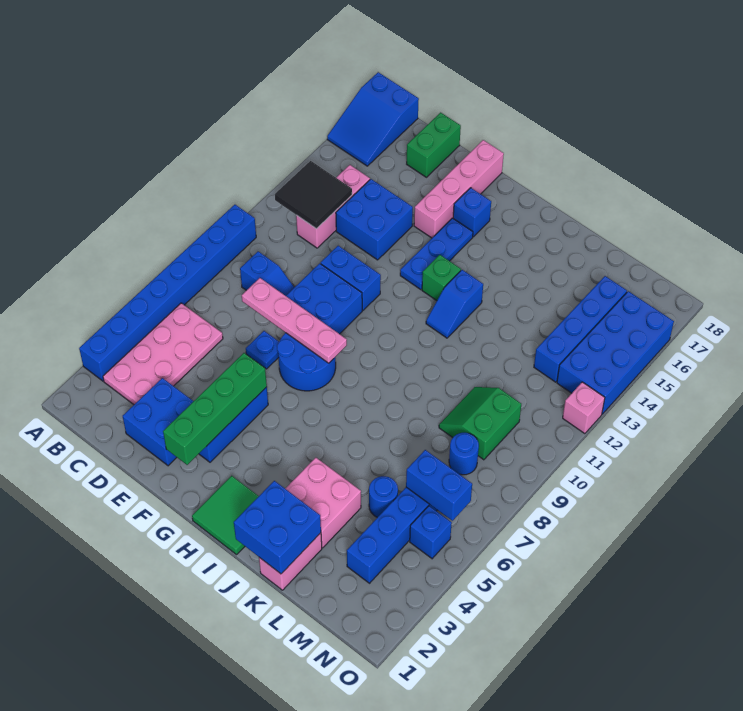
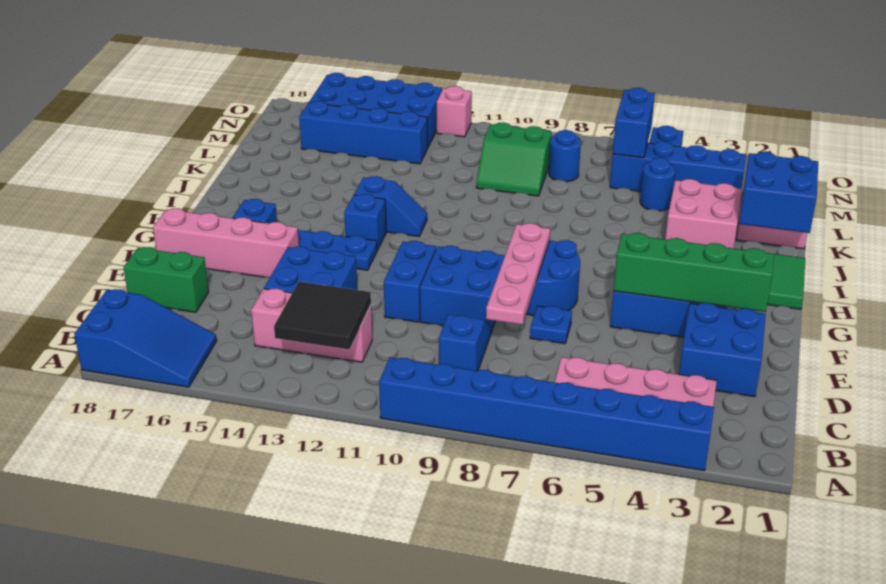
green 1x1 brick [422,255,461,301] -> blue 1x1 brick [344,194,386,251]

